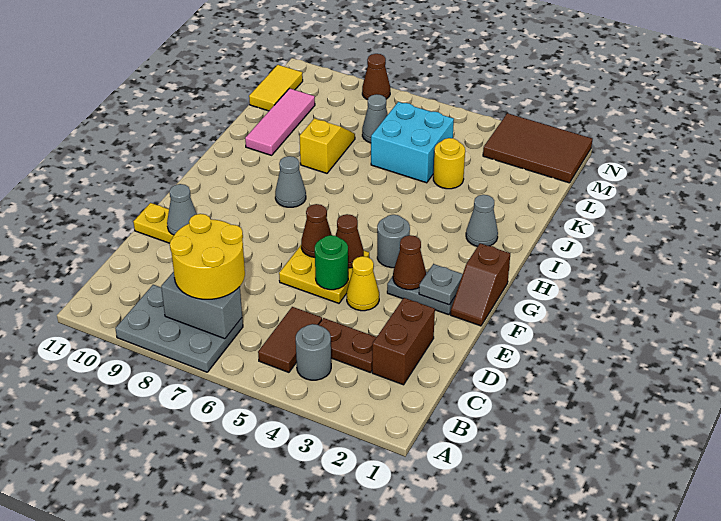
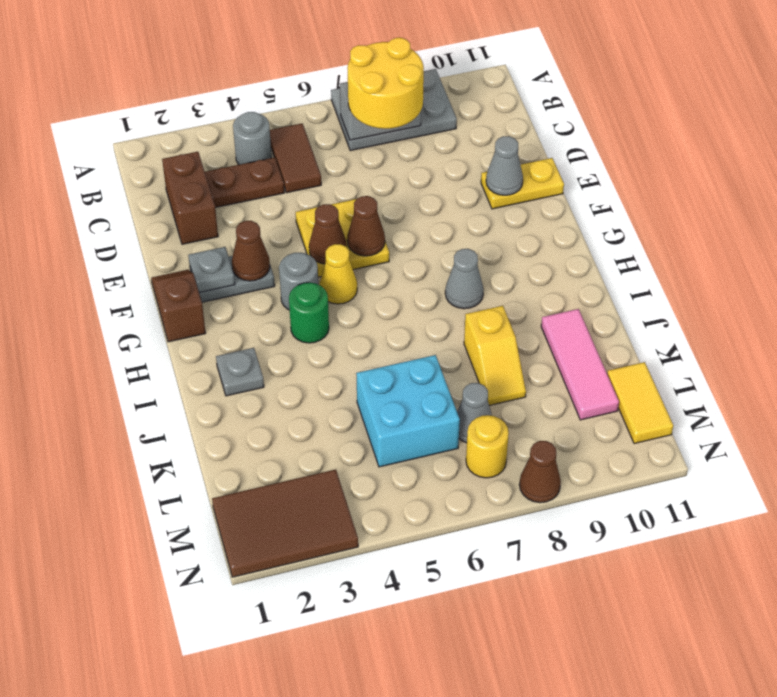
yellow 1x1 cone [347,256,379,311] -> yellow 1x1 cone moved to [319,244,357,304]
green 1x1 round brick [315,235,348,290] -> green 1x1 round brick moved to [289,283,329,343]
grey 1x1 cone [466,195,498,246] -> grey 1x1 plate [216,348,264,396]
yellow 1x1 round brick [433,138,465,189] -> yellow 1x1 round brick moved to [466,415,509,478]

